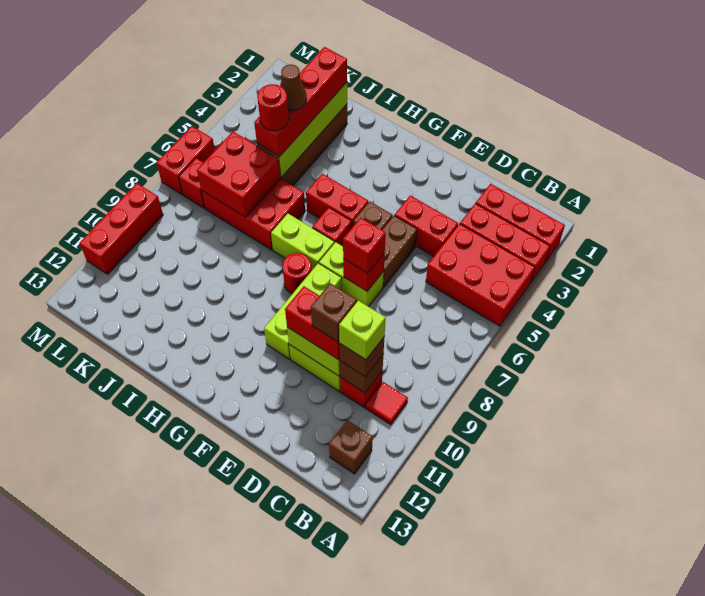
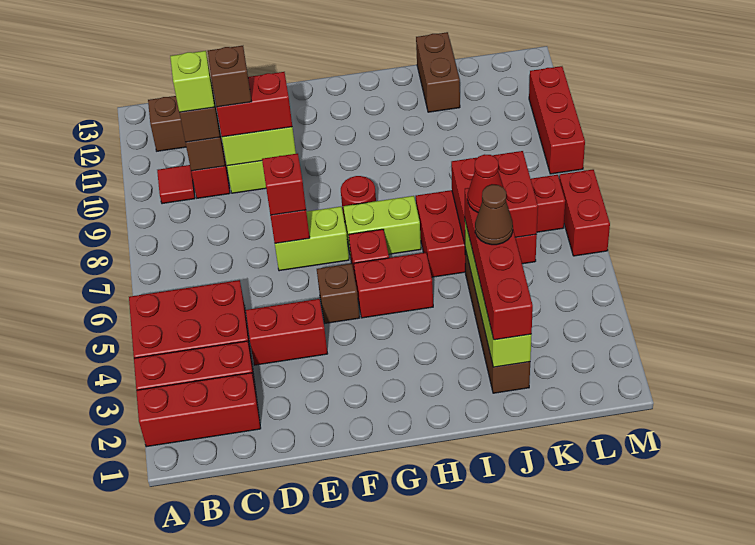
brown 1x2 brick [382,216,417,287] -> brown 1x2 brick moved to [416,32,460,112]
lime 1x3 brick [264,263,342,359] -> none
red 1x1 round brick [257,84,289,131] -> red 1x1 cone [468,154,503,212]

